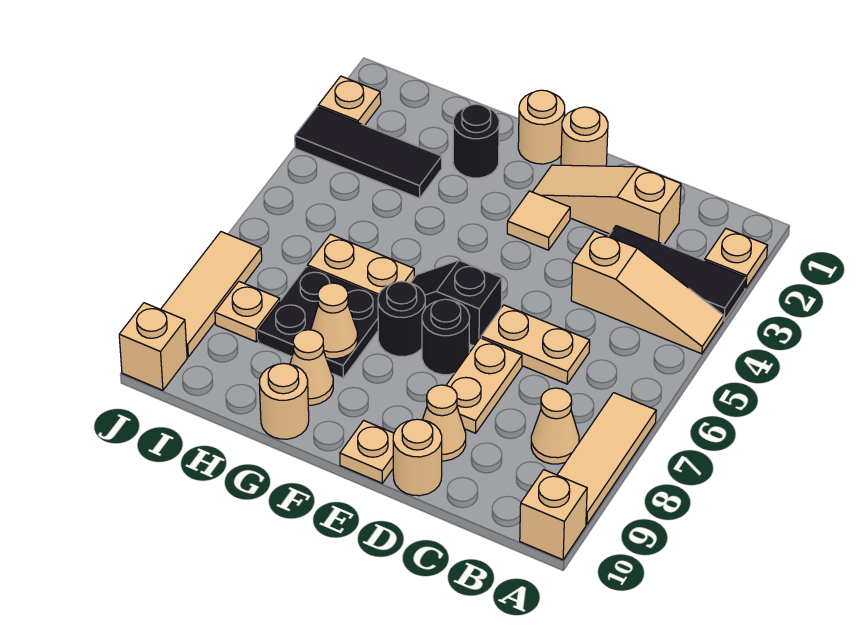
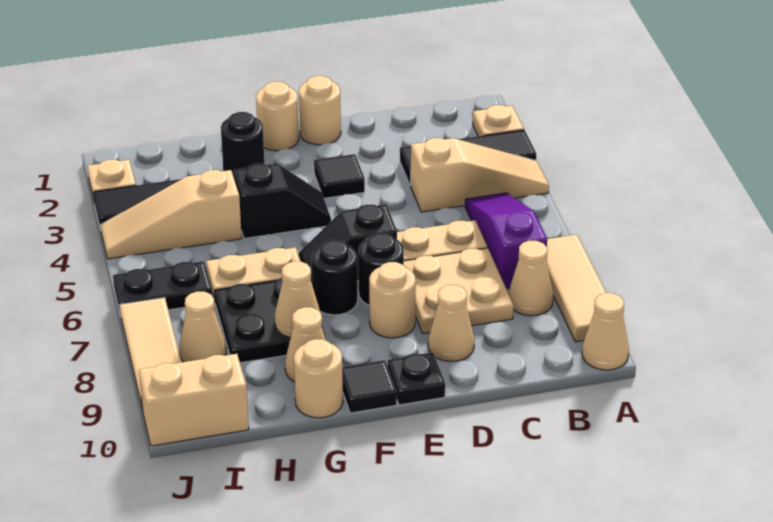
tan 1x1 brick [520,470,587,560] -> tan 1x1 cone [582,293,629,370]
none -> purple 1x3 slope [465,193,547,288]
tan 1x3 slope [533,165,681,244] -> tan 1x3 slope moved to [100,170,242,259]
tan 1x2 plate [446,338,522,433] -> tan 2x2 plate [404,248,514,333]
tan 1x1 round brick [393,419,442,496] -> tan 1x1 round brick moved to [369,262,416,338]
tan 1x1 tile [507,191,570,250] -> black 1x1 tile [314,154,365,198]
tan 1x1 plate [340,420,394,483] -> black 1x1 plate [388,352,445,405]
none -> black 1x2 slope [234,163,331,238]
none -> black 1x1 tile [342,360,397,413]
none -> black 1x2 plate [113,261,212,316]
tan 1x1 plate [215,282,280,342] -> tan 1x1 cone [180,291,226,362]
tan 1x1 brick [119,303,187,390] -> tan 1x2 brick [139,354,249,446]

